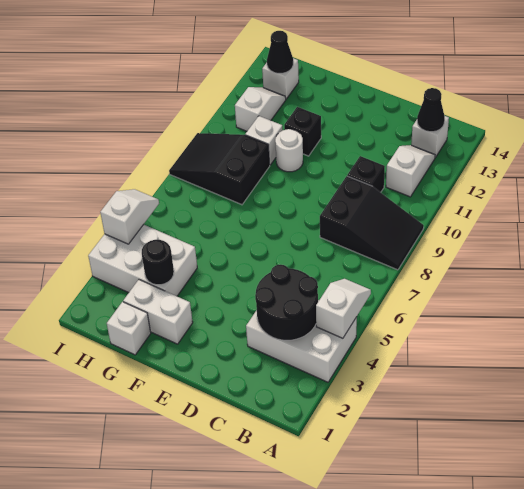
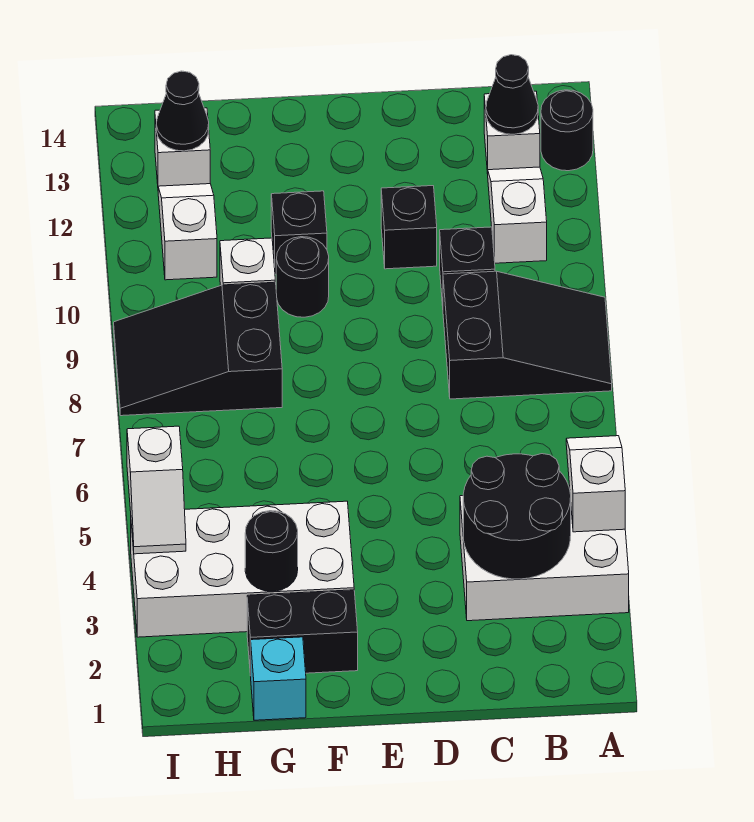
none -> black 1x1 round brick [541,90,593,171]
none -> black 1x1 brick [381,186,437,269]
white 1x2 brick [123,280,193,344] -> black 1x2 brick [247,590,358,676]
white 1x1 round brick [275,129,303,172] -> black 1x1 round brick [276,237,329,317]
white 1x1 brick [107,302,151,355] -> cyan 1x1 brick [251,637,306,720]
white 2x3 brick [88,225,197,296] -> white 2x4 brick [131,501,354,637]
white 1x2 slope [100,189,159,244] -> white 1x2 slope turned to [127,426,186,554]

